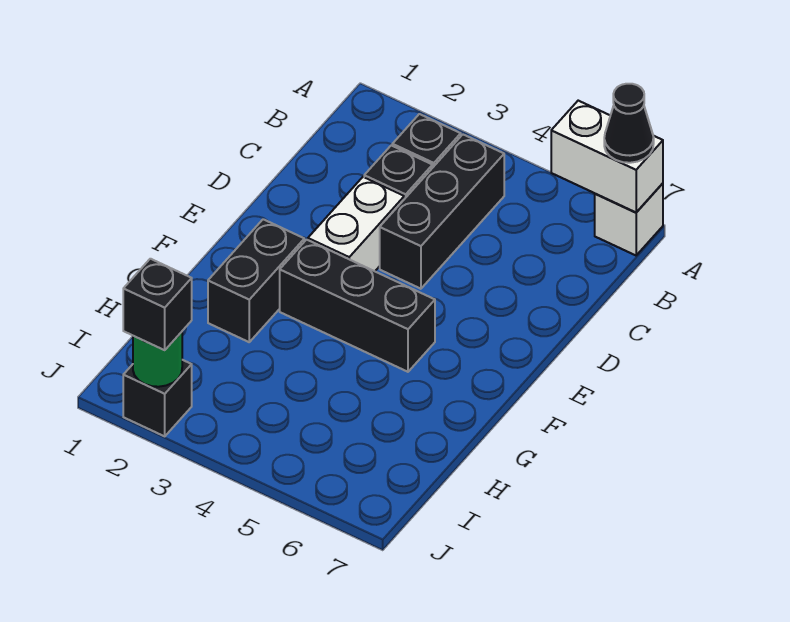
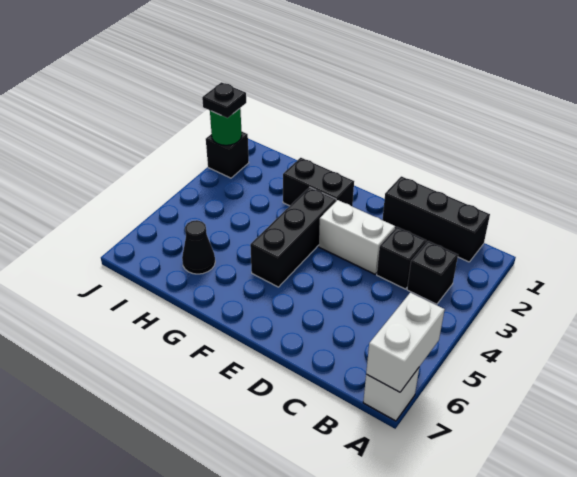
black 1x1 cone [604,84,654,163] -> black 1x1 cone moved to [182,220,215,274]
black 1x3 brick [380,135,504,289] -> black 1x3 brick moved to [383,176,490,262]
black 1x1 brick [123,259,192,350] -> black 1x1 plate [202,82,246,118]

